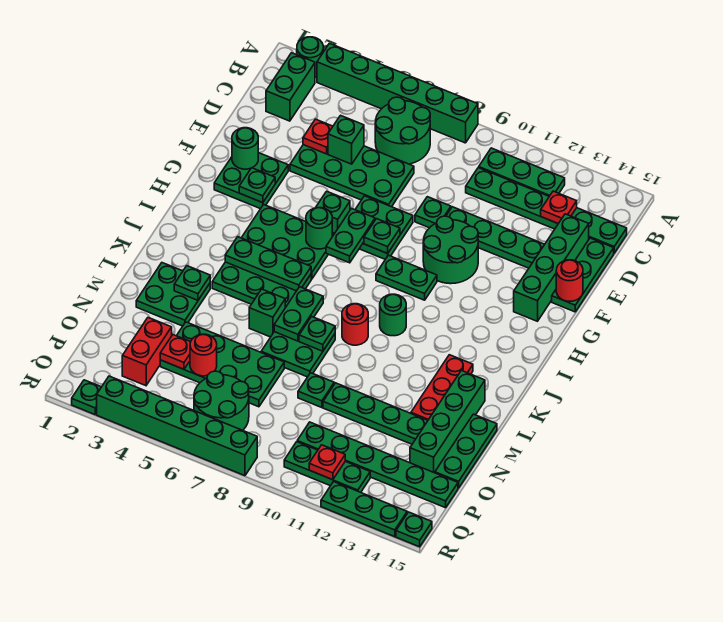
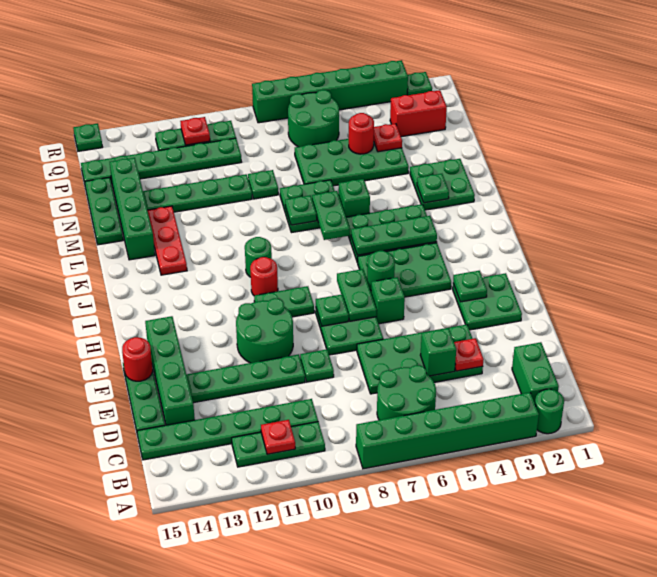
red 1x1 plate [541,191,577,224] -> red 1x1 plate moved to [261,420,295,454]
green 1x1 round brick [232,128,258,169] -> none
red 1x1 round brick [342,304,368,345] -> red 1x1 round brick moved to [250,257,278,296]
red 1x2 brick [122,318,172,386] -> red 1x2 brick turned to [390,90,447,137]
green 1x3 plate [321,482,407,537] -> none

